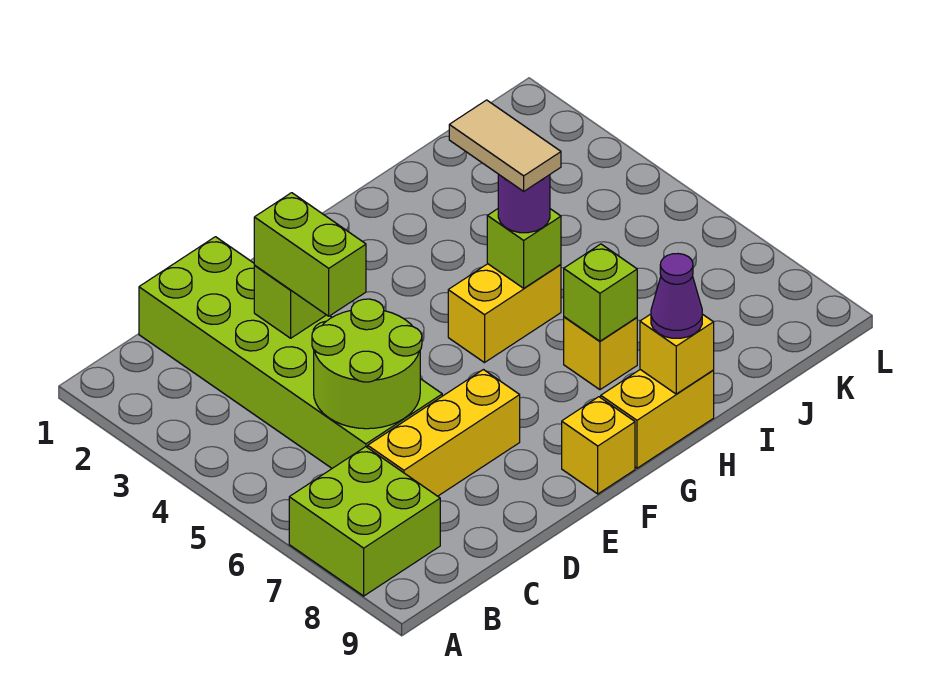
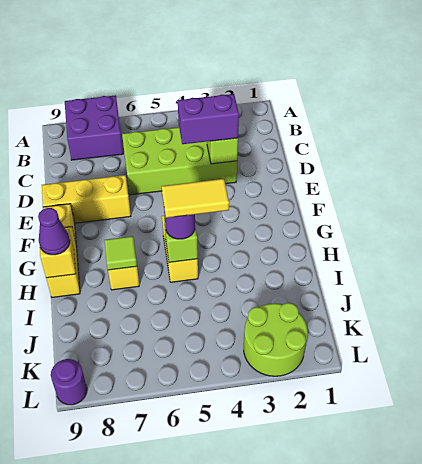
lime 2x2 brick [289,447,440,596] -> purple 2x2 brick [65,95,123,160]
lime 2x6 brick [139,237,442,468] -> lime 2x4 brick [122,127,237,195]
lime 2x2 round brick [312,299,422,429] -> lime 2x2 round brick moved to [244,303,308,376]
yellow 1x3 brick [368,370,520,496] -> yellow 1x3 brick turned to [42,175,131,223]
lime 1x2 brick [254,193,366,316] -> purple 1x2 brick [178,94,239,144]
tan 1x2 tile [449,100,561,191] -> yellow 1x2 tile [162,179,229,218]
lime 1x1 brick [564,244,637,341] -> lime 1x1 tile [104,236,137,270]
none -> purple 1x1 round brick [51,359,87,405]

